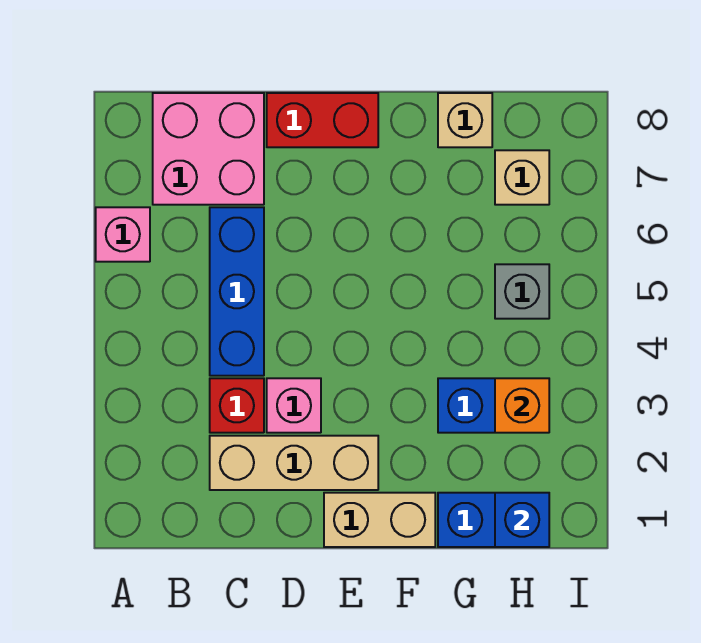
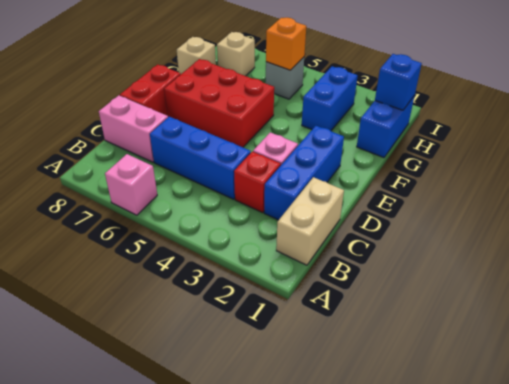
pink 2x2 brick [153,93,264,205] -> pink 1x2 brick [99,95,168,162]
tan 1x3 brick [210,436,378,490] -> blue 1x3 brick [264,126,344,220]
tan 1x2 brick [324,493,435,547] -> tan 1x2 brick moved to [276,177,344,265]
none -> red 2x3 brick [164,59,274,147]
orange 1x1 brick [495,378,549,433] -> orange 1x1 brick moved to [266,18,306,70]

